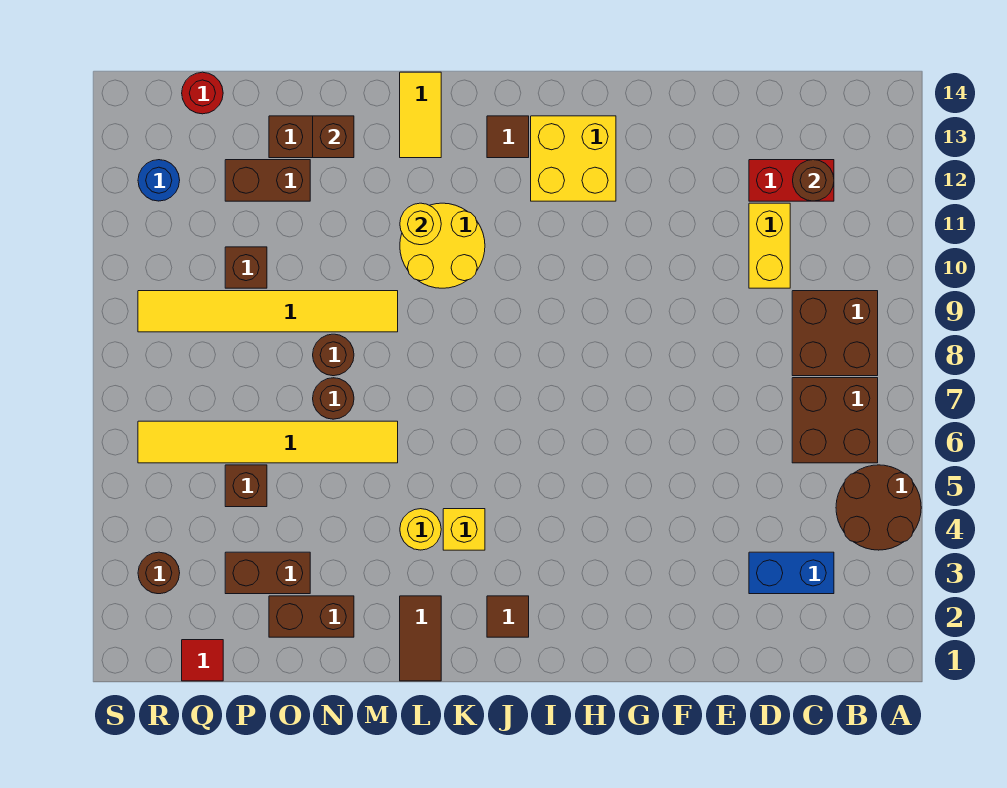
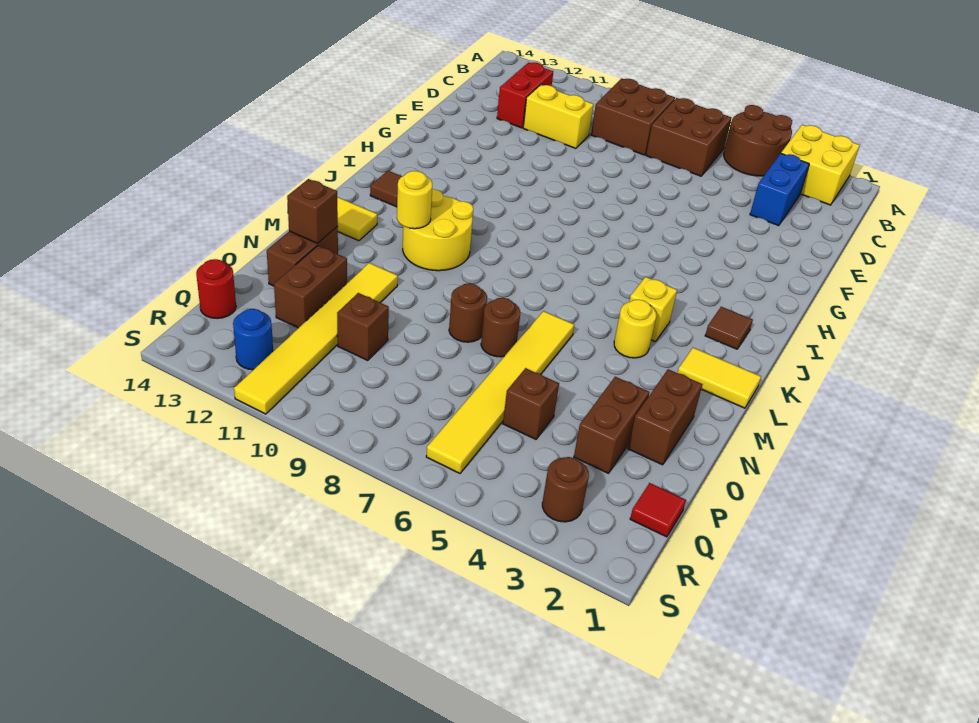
brown 1x1 round brick [793,160,834,201] -> none
yellow 2x2 brick [531,116,616,201] -> yellow 2x2 brick moved to [781,125,860,205]
brown 1x2 tile [400,596,441,681] -> yellow 1x2 tile [678,348,761,408]
yellow 1x6 tile [138,291,398,332] -> yellow 1x6 tile moved to [234,263,398,414]

